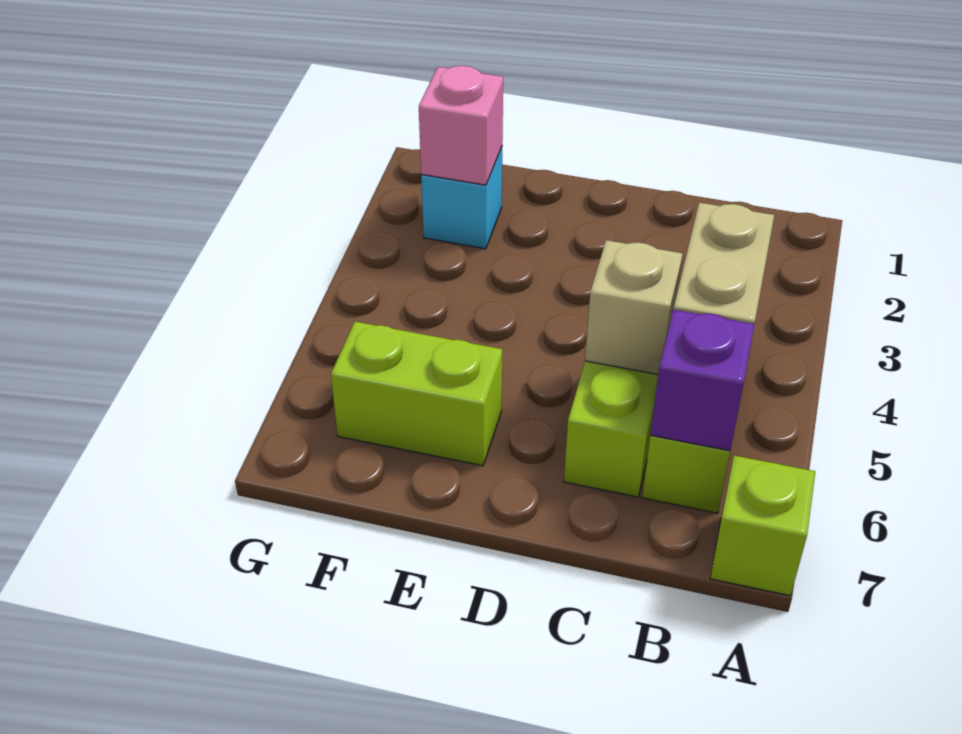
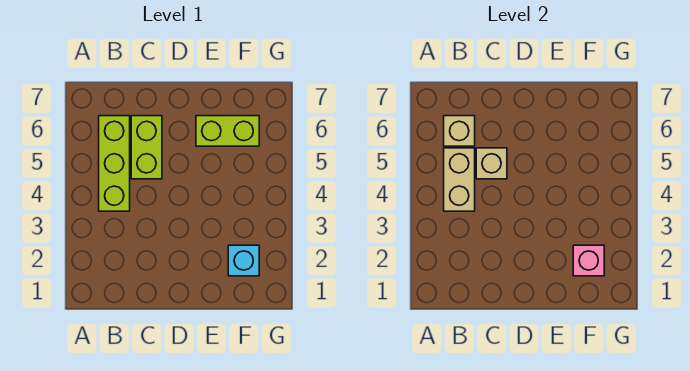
lime 1x1 brick [710,455,815,596] -> none
purple 1x1 brick [650,310,754,451] -> tan 1x1 brick [444,116,475,146]

